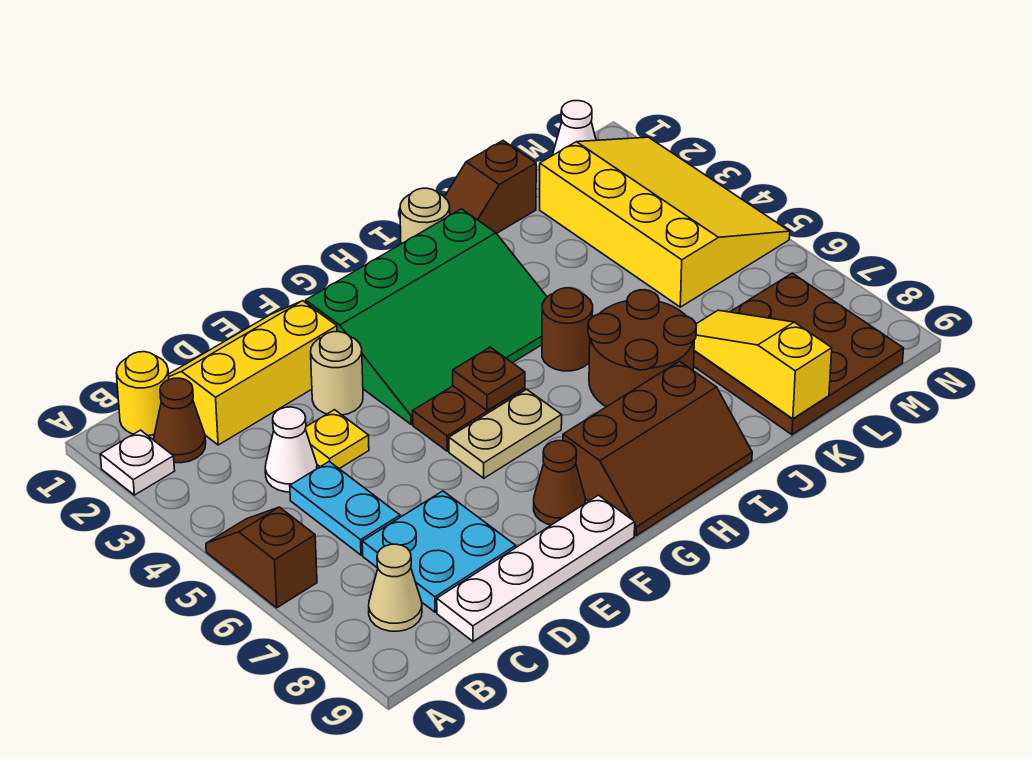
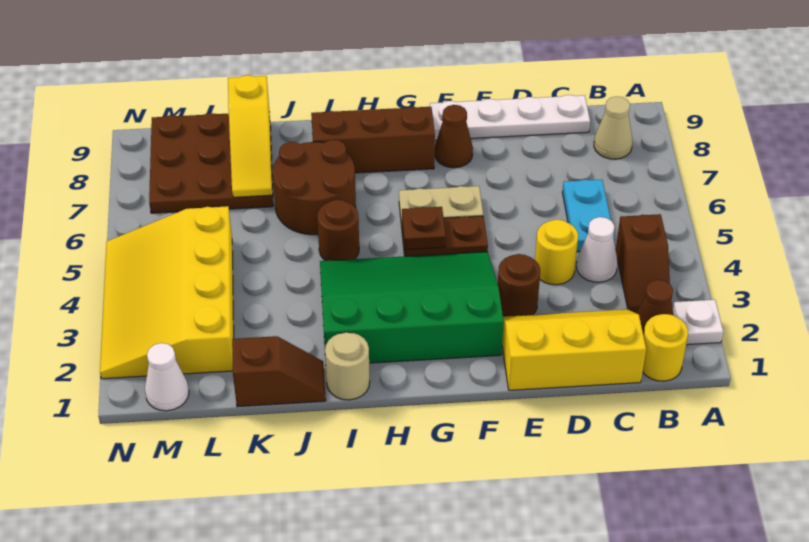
brown 1x2 slope [206,507,317,608] -> brown 1x2 slope moved to [616,214,670,313]
yellow 2x3 slope [168,301,337,445] -> yellow 2x3 slope turned to [502,309,646,390]
cyan 2x2 plate [362,491,516,612] -> none
yellow 1x1 plate [305,410,369,469] -> yellow 1x1 round brick [535,219,578,285]
tan 1x1 round brick [311,332,363,415] -> brown 1x1 round brick [498,254,540,316]

